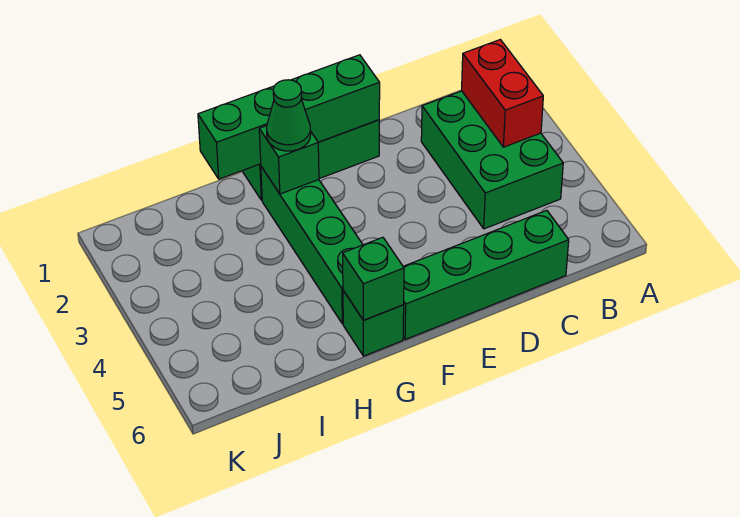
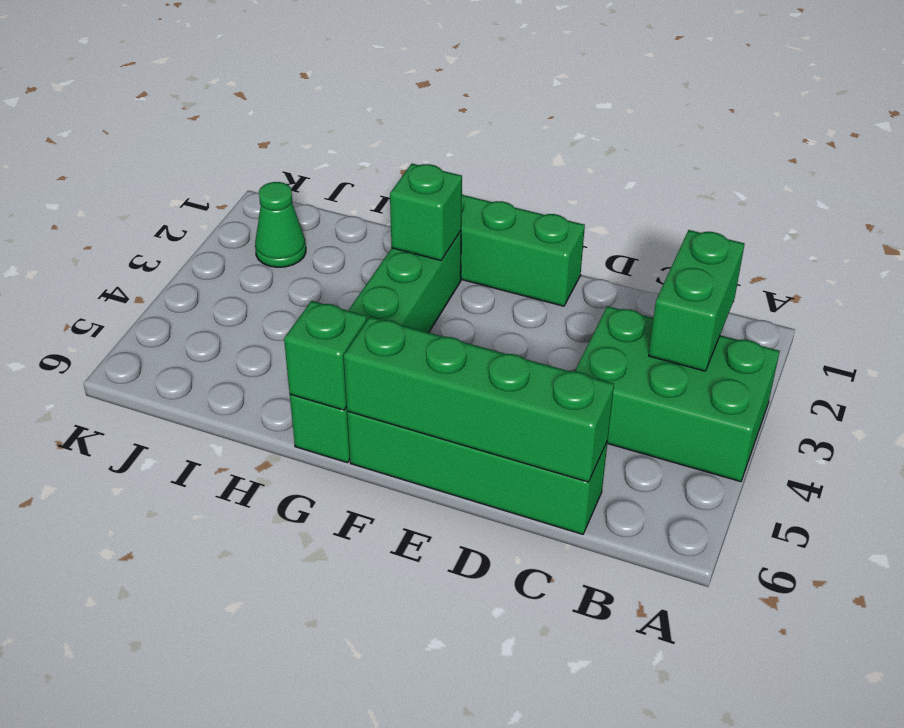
green 2x3 brick [421,91,563,229] -> green 2x3 brick turned to [575,306,780,482]
red 1x2 brick [462,40,543,147] -> green 1x2 brick [649,230,744,371]
green 1x4 brick [198,55,380,179] -> green 1x4 brick moved to [344,317,614,482]
green 1x1 cone [267,80,311,151] -> green 1x1 cone moved to [255,182,306,267]

